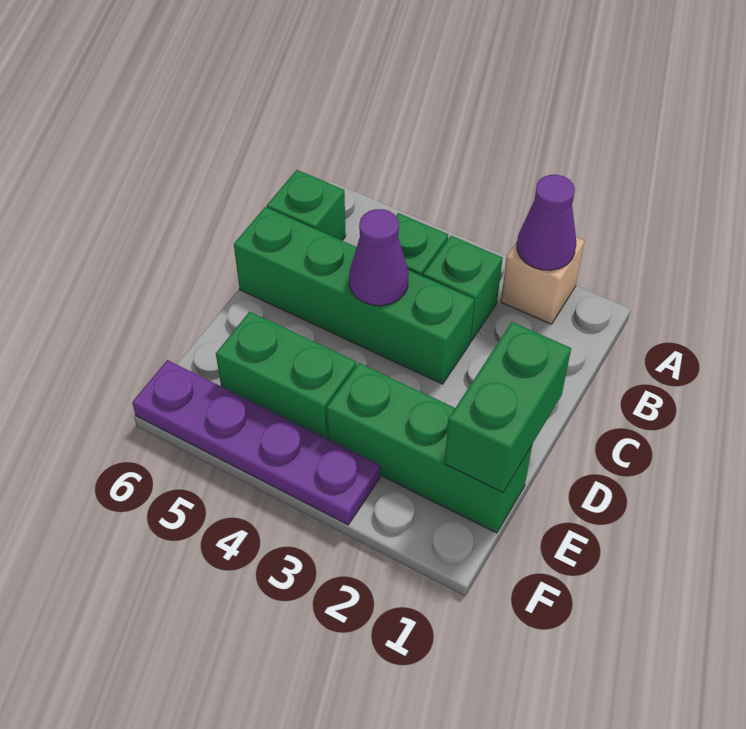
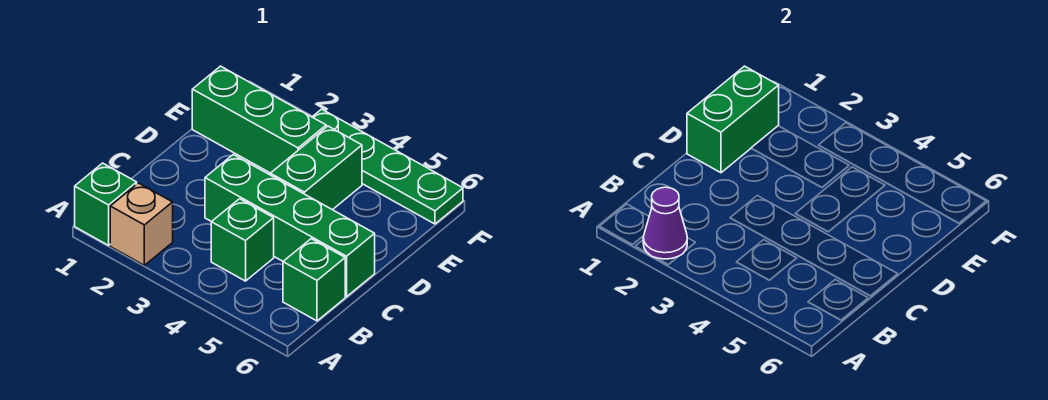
green 1x1 brick [423,236,503,341] -> green 1x1 brick moved to [75,163,137,245]
purple 1x1 cone [349,209,409,306] -> none
green 1x2 brick [216,312,356,439] -> green 1x2 brick turned to [270,126,362,210]
purple 1x4 plate [132,360,380,525] -> green 1x4 plate [312,109,463,224]

